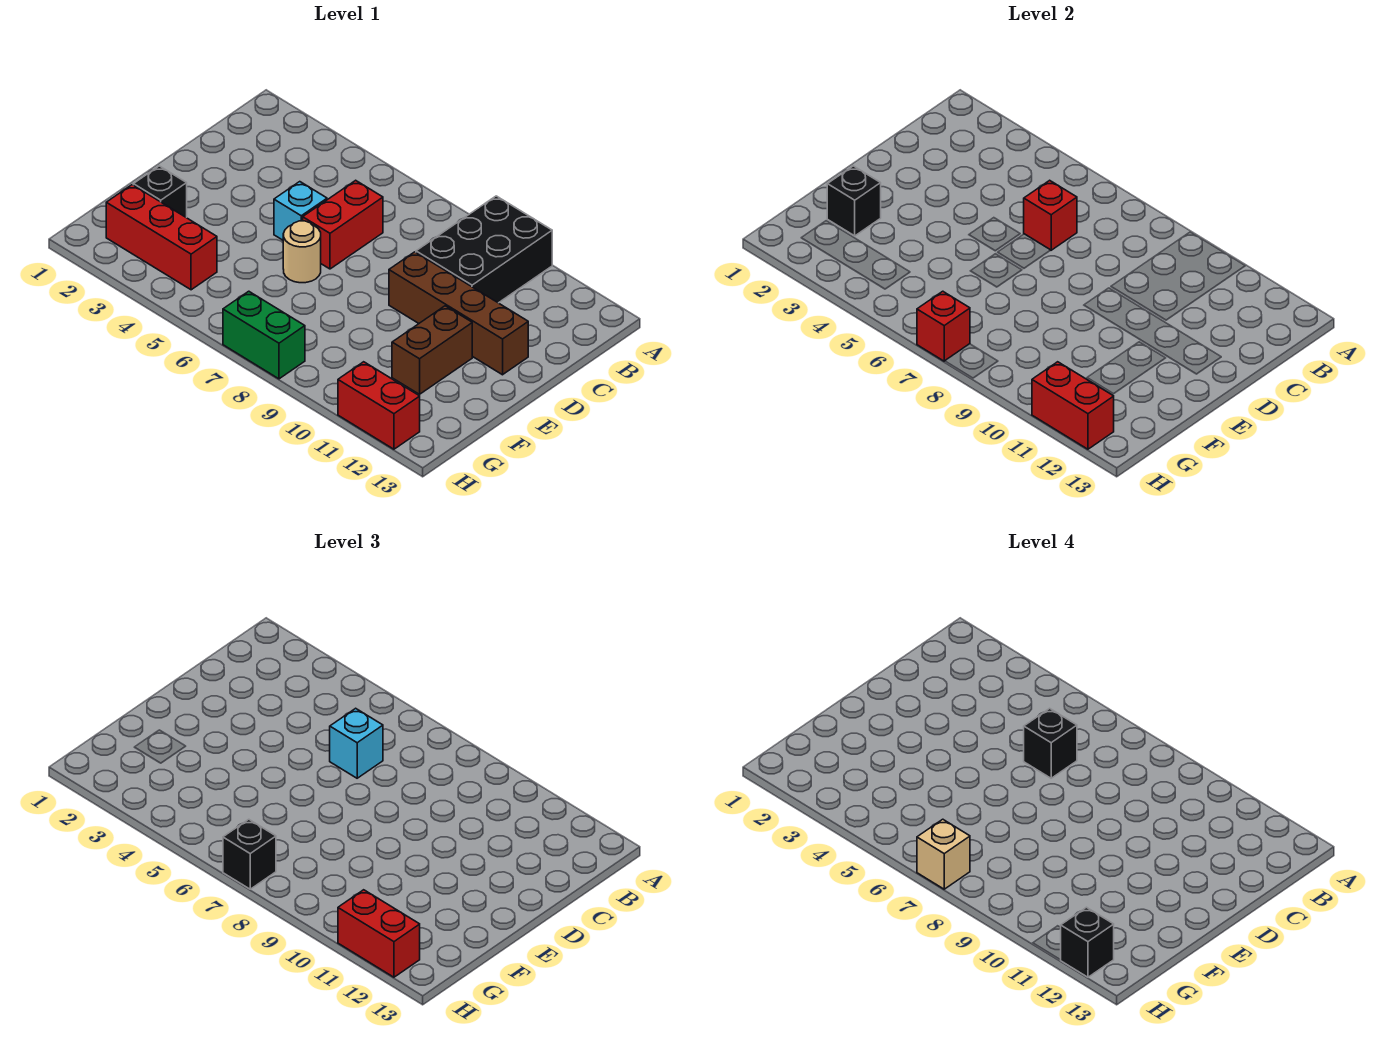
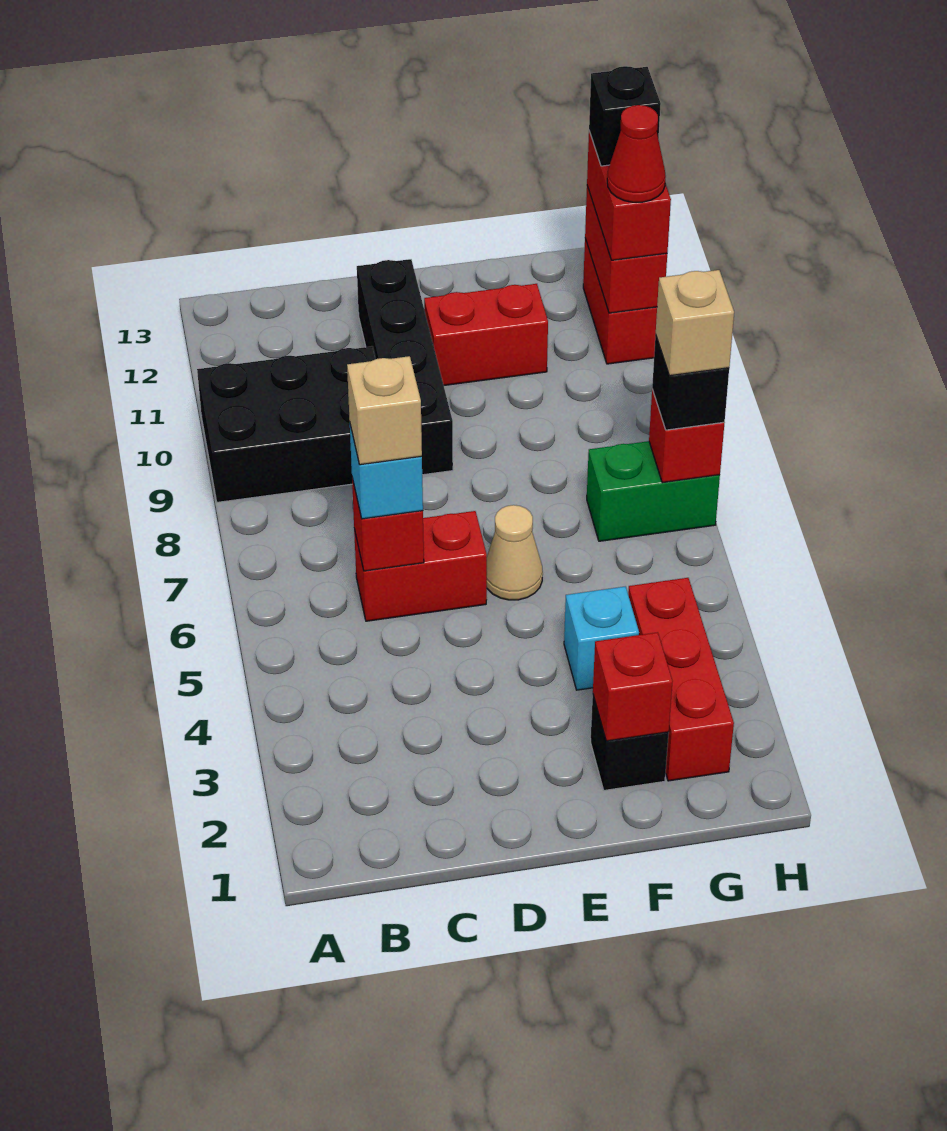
black 1x1 brick [1024,708,1077,778] -> tan 1x1 brick [347,356,422,465]
cyan 1x1 brick [274,182,327,240] -> cyan 1x1 brick moved to [564,586,639,690]
brown 1x4 brick [389,252,528,375] -> black 1x4 brick [357,259,453,475]
tan 1x1 round brick [283,221,321,283] -> tan 1x1 cone [487,505,543,600]
brown 1x2 brick [392,306,472,394] -> red 1x2 brick [424,284,548,385]
black 1x1 brick [827,166,881,236] -> red 1x1 brick [593,632,673,741]
green 1x2 brick [223,291,305,379] -> green 1x2 brick turned to [587,441,720,541]
none -> red 1x1 cone [607,105,666,202]

